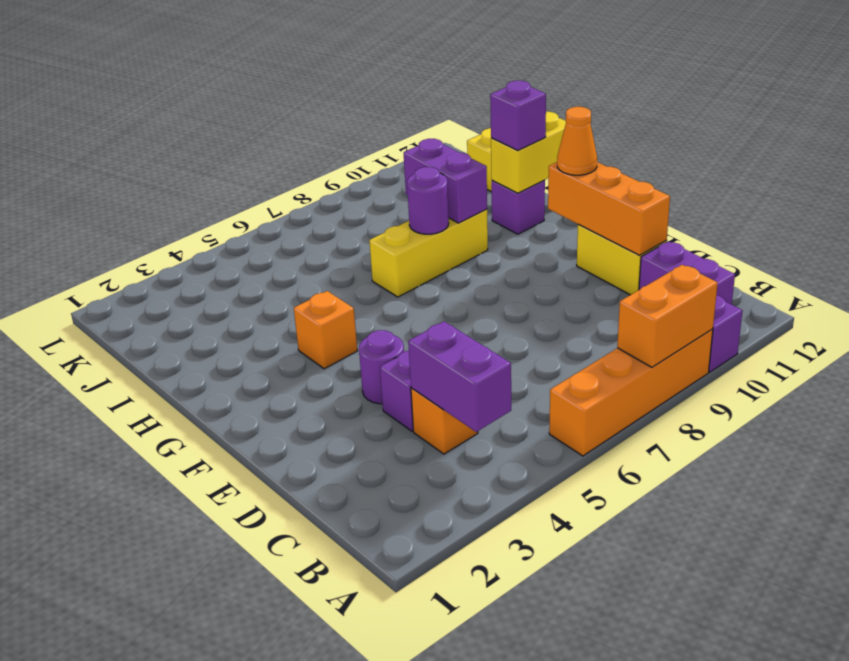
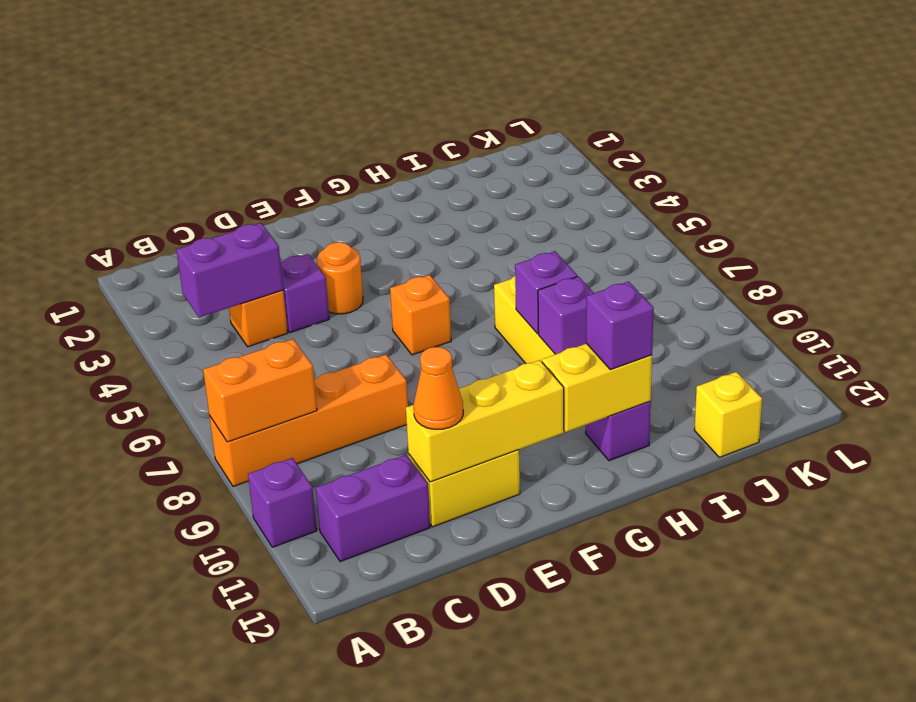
orange 1x4 brick [549,329,713,456] -> orange 1x4 brick turned to [210,355,408,487]
orange 1x2 brick [617,265,718,367] -> orange 1x2 brick turned to [203,339,317,442]
orange 1x3 brick [548,162,670,256] -> yellow 1x3 brick [406,360,564,482]
purple 1x1 round brick [359,330,404,404] -> orange 1x1 round brick [317,242,363,314]
orange 1x1 cone [557,107,597,175] -> orange 1x1 cone moved to [414,347,463,429]
orange 1x1 brick [294,291,357,369] -> orange 1x1 brick moved to [390,275,451,355]
purple 1x1 round brick [407,167,449,234] -> purple 1x1 brick [515,251,577,334]
purple 1x2 brick [404,139,487,223] -> purple 1x1 brick [538,276,594,354]
yellow 1x2 brick [491,112,566,193] -> yellow 1x2 brick turned to [542,343,652,432]

